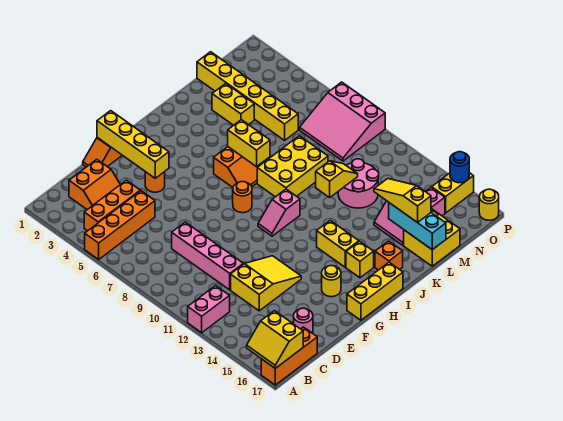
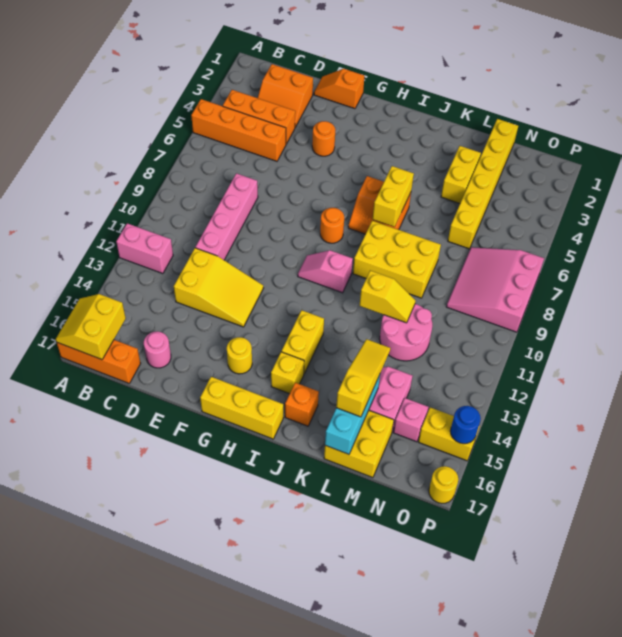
yellow 1x4 brick [97,111,169,178] -> none

